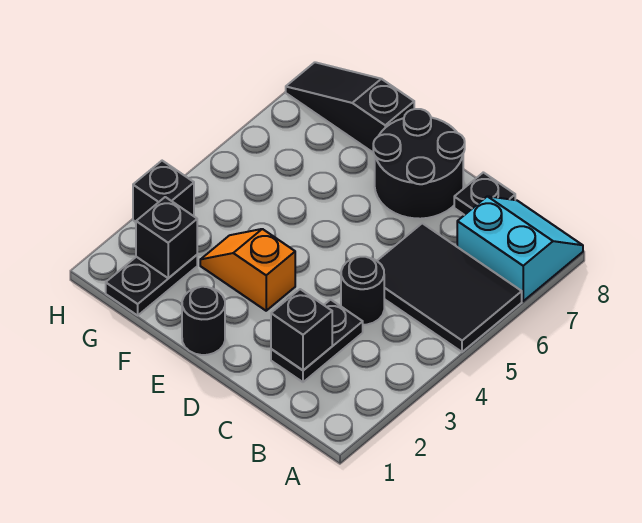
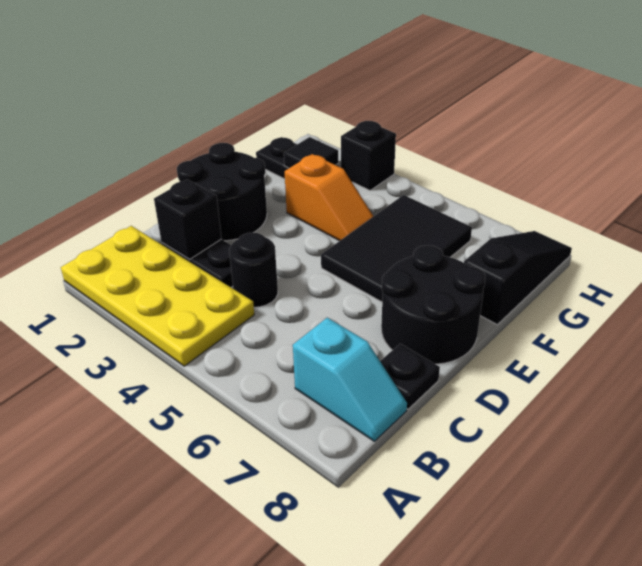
none -> yellow 2x4 plate [61,226,254,366]
black 2x3 tile [377,223,522,352] -> black 2x3 tile moved to [321,195,472,302]
cyan 2x2 slope [457,196,583,301] -> cyan 1x2 slope [293,318,407,441]
black 1x1 round brick [182,287,225,355] -> black 2x2 round brick [177,143,267,241]
orange 1x2 slope [200,229,295,311] -> orange 1x2 slope turned to [285,154,373,241]
black 1x1 brick [136,197,197,278] -> black 1x1 tile [284,137,338,168]

